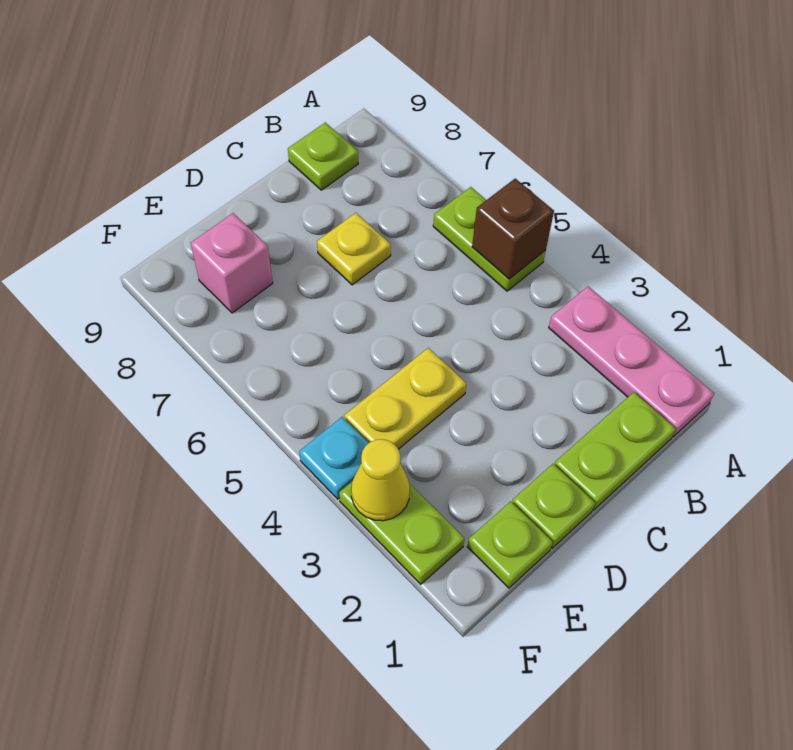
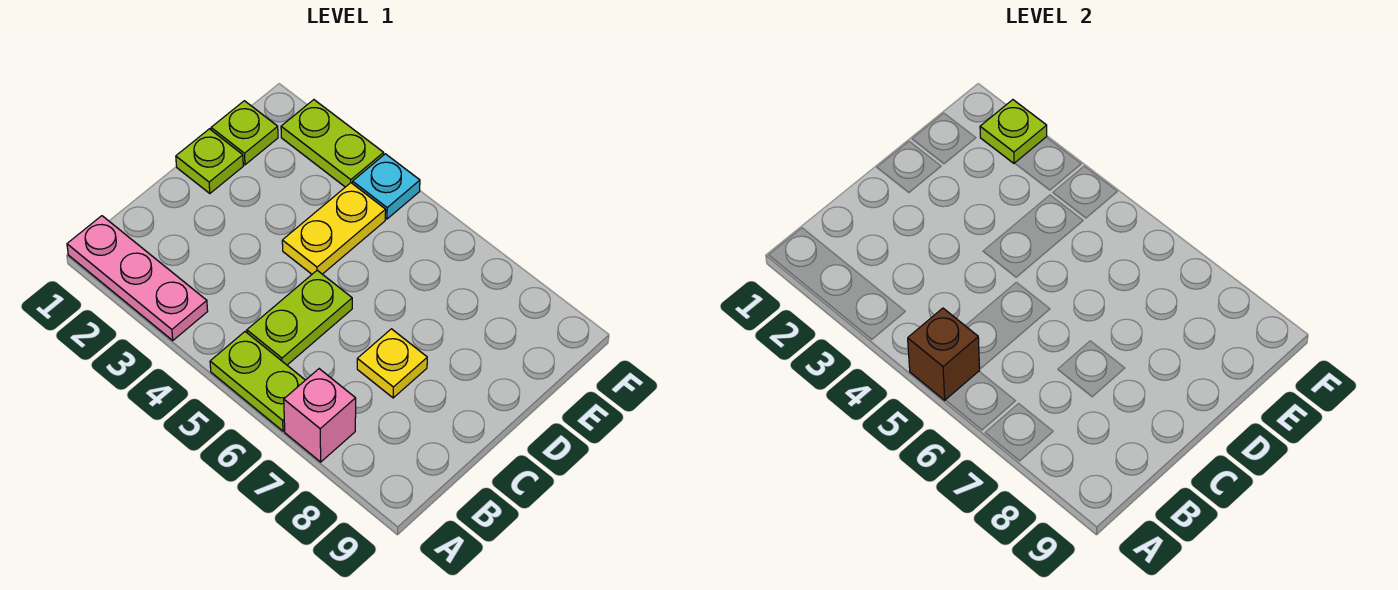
lime 1x2 plate [554,392,676,510] -> lime 1x2 plate moved to [247,270,352,365]
lime 1x1 plate [288,123,358,190] -> lime 1x1 plate moved to [980,100,1047,163]
pink 1x1 brick [191,213,273,313] -> pink 1x1 brick moved to [284,369,356,462]
yellow 1x1 cone [351,439,410,521] -> none

